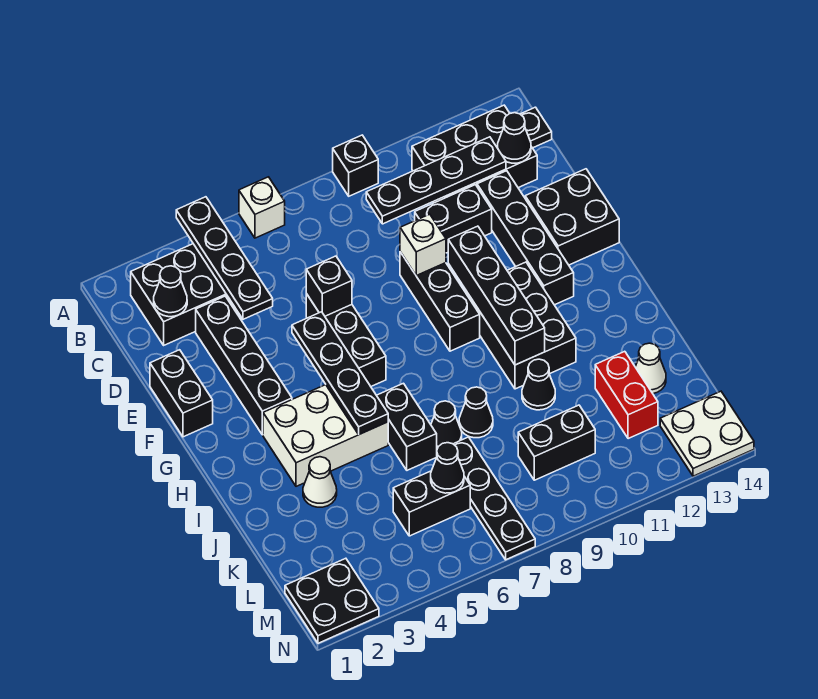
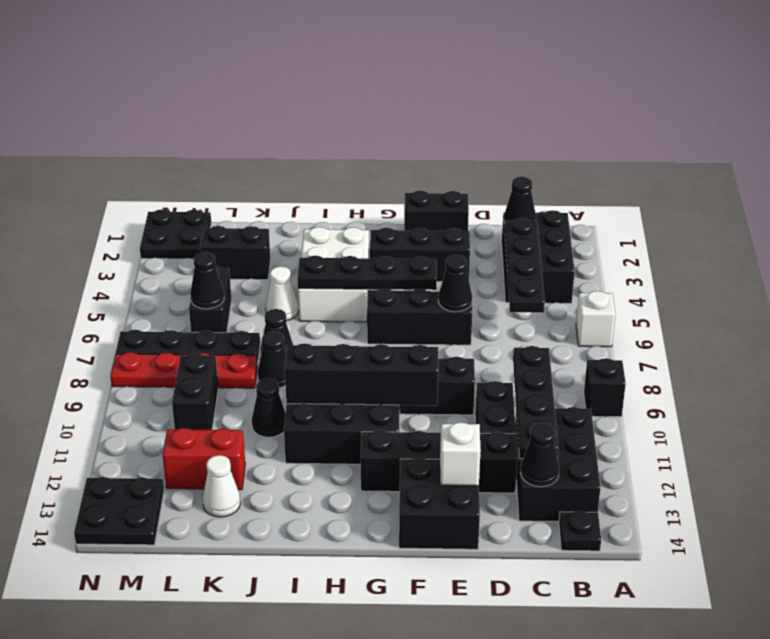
black 1x4 plate [176,197,273,319] -> black 1x4 plate turned to [505,218,545,313]
black 1x4 brick [196,296,292,435] -> black 1x3 brick [370,228,470,282]
black 1x1 brick [306,256,352,316] -> black 1x1 cone [438,255,472,312]
white 1x1 brick [400,214,446,275] -> white 1x1 brick moved to [440,422,481,486]
black 1x2 brick [376,383,437,470] -> black 1x2 brick moved to [200,226,270,280]
white 1x1 cone [303,457,337,507] -> white 1x1 cone moved to [266,266,299,321]
none -> red 1x4 plate [110,352,258,388]
white 2x2 plate [660,391,754,476] -> black 2x2 plate [74,477,164,545]

